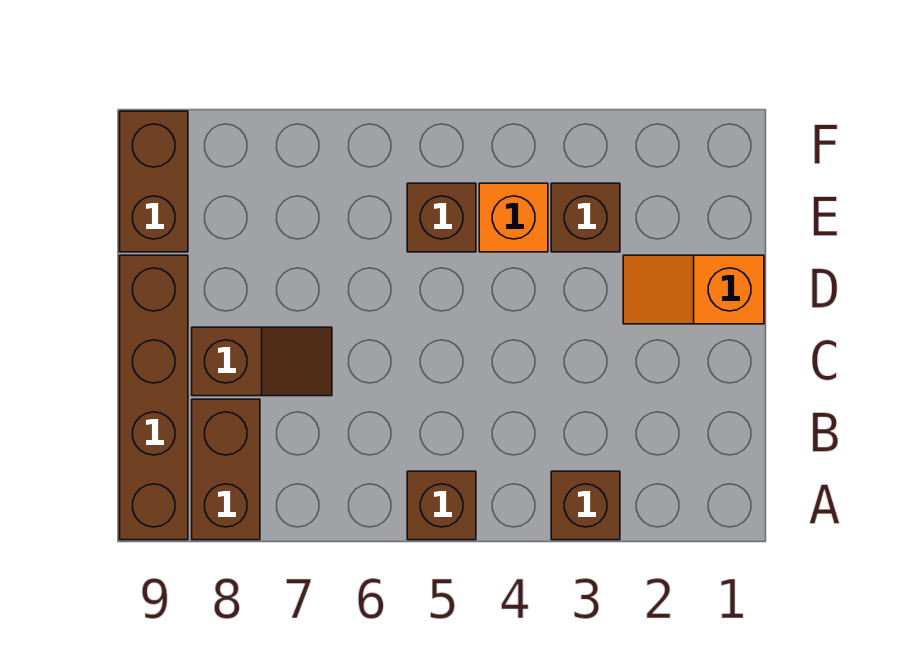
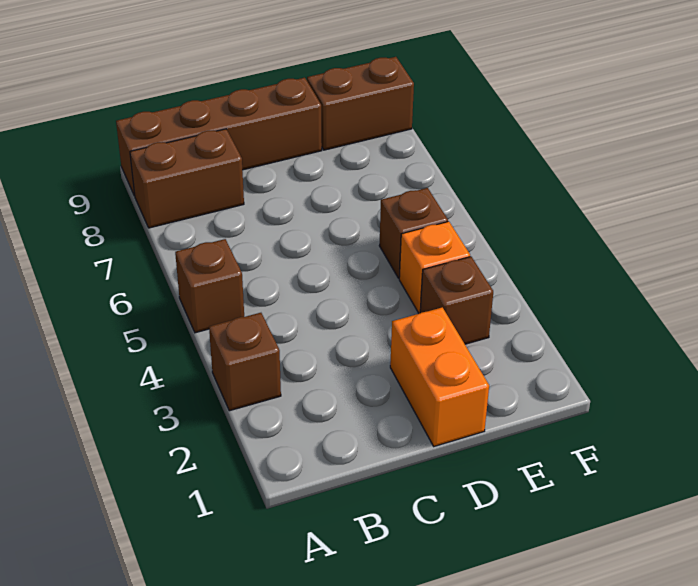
brown 1x2 slope [192,327,332,396] -> none
orange 1x2 slope [623,255,764,324] -> orange 1x2 brick [390,307,489,446]

